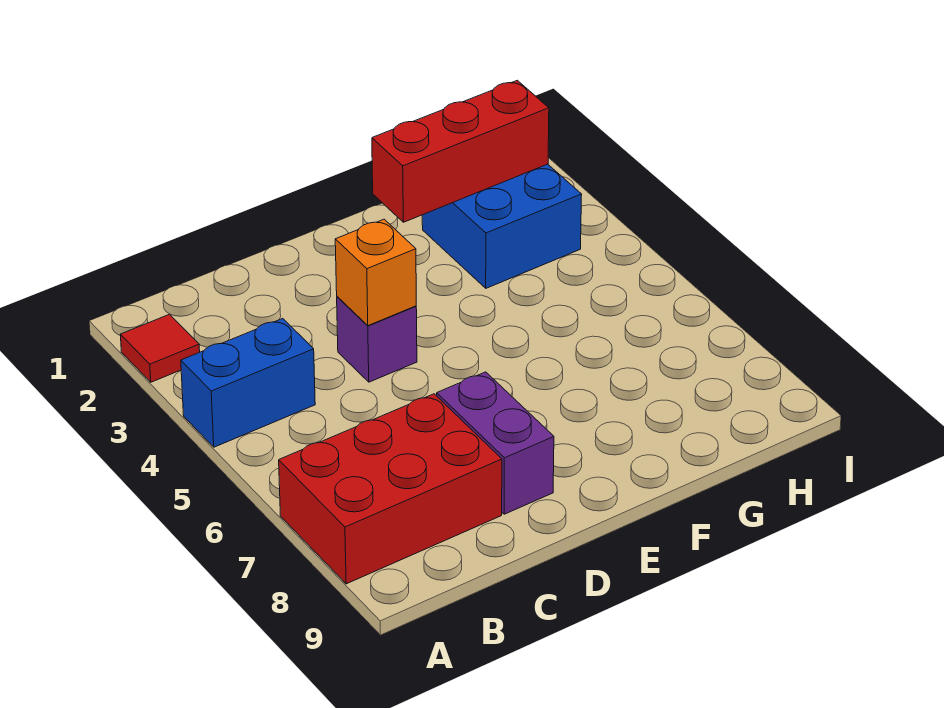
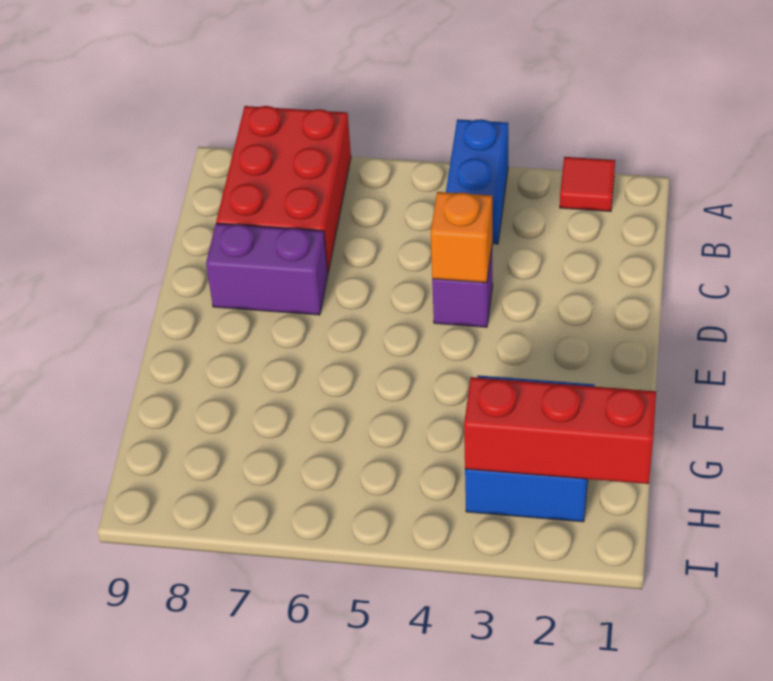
red 1x3 brick [372,80,549,222] -> red 1x3 brick turned to [464,377,656,484]

